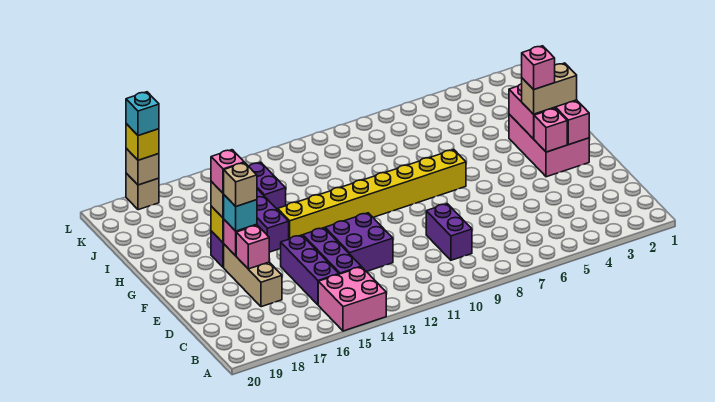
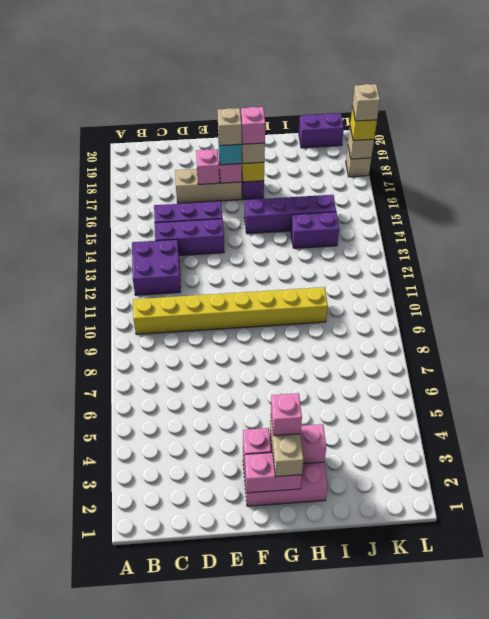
pink 2x2 brick [318,267,386,331] -> none
purple 1x2 brick [426,204,472,260] -> purple 1x2 brick moved to [299,113,344,148]
purple 2x2 brick [325,213,393,272] -> purple 2x2 brick moved to [132,239,181,295]
yellow 1x8 brick [278,150,466,239] -> yellow 1x8 brick turned to [133,287,328,334]
cyan 1x1 brick [126,92,159,136] -> tan 1x1 brick [352,84,380,121]

